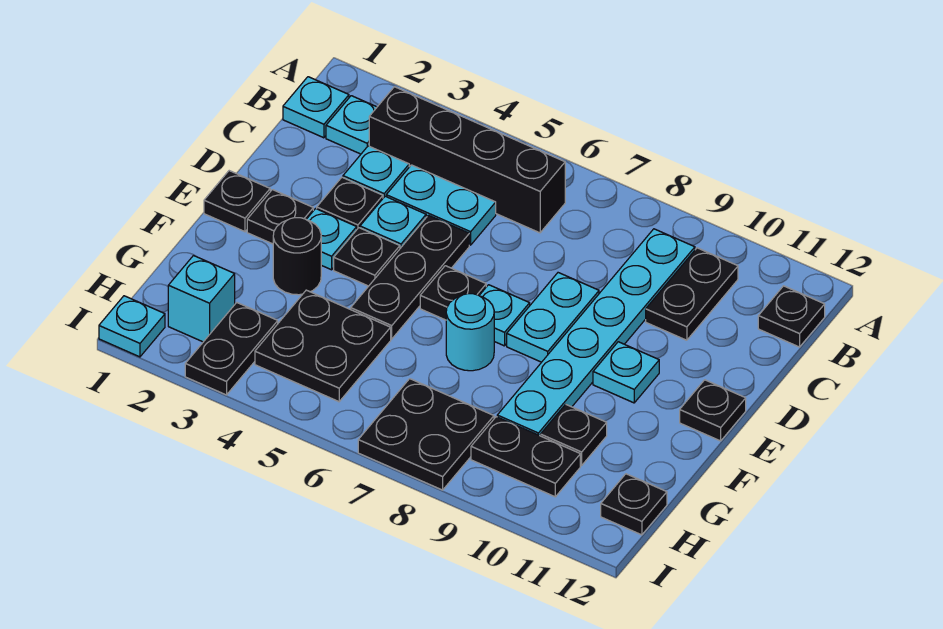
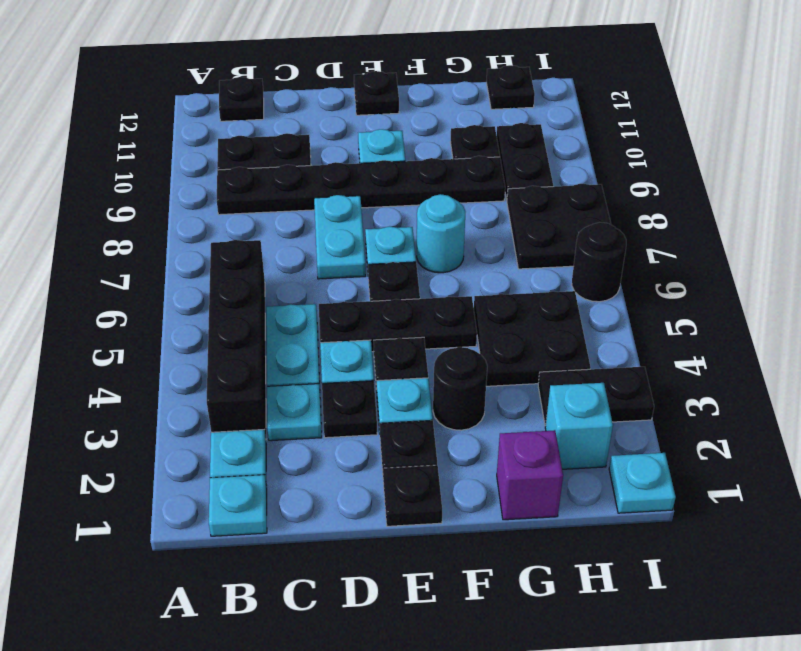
cyan 1x6 plate [497,229,695,436] -> black 1x6 plate [217,156,505,215]
cyan 1x2 plate [507,273,599,362] -> cyan 1x2 plate turned to [314,195,366,279]
none -> purple 1x1 brick [497,430,563,520]
none -> black 1x1 round brick [572,222,626,302]

